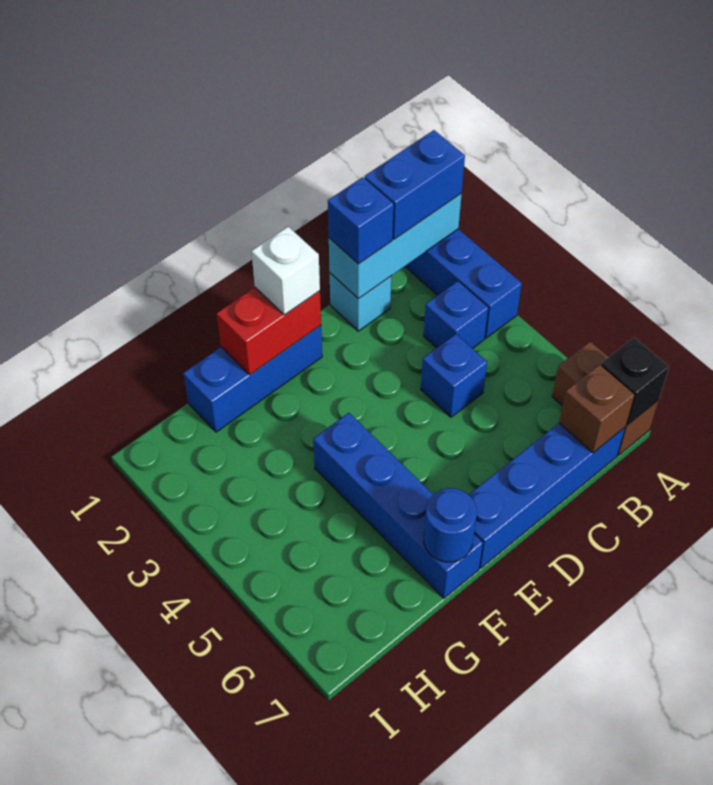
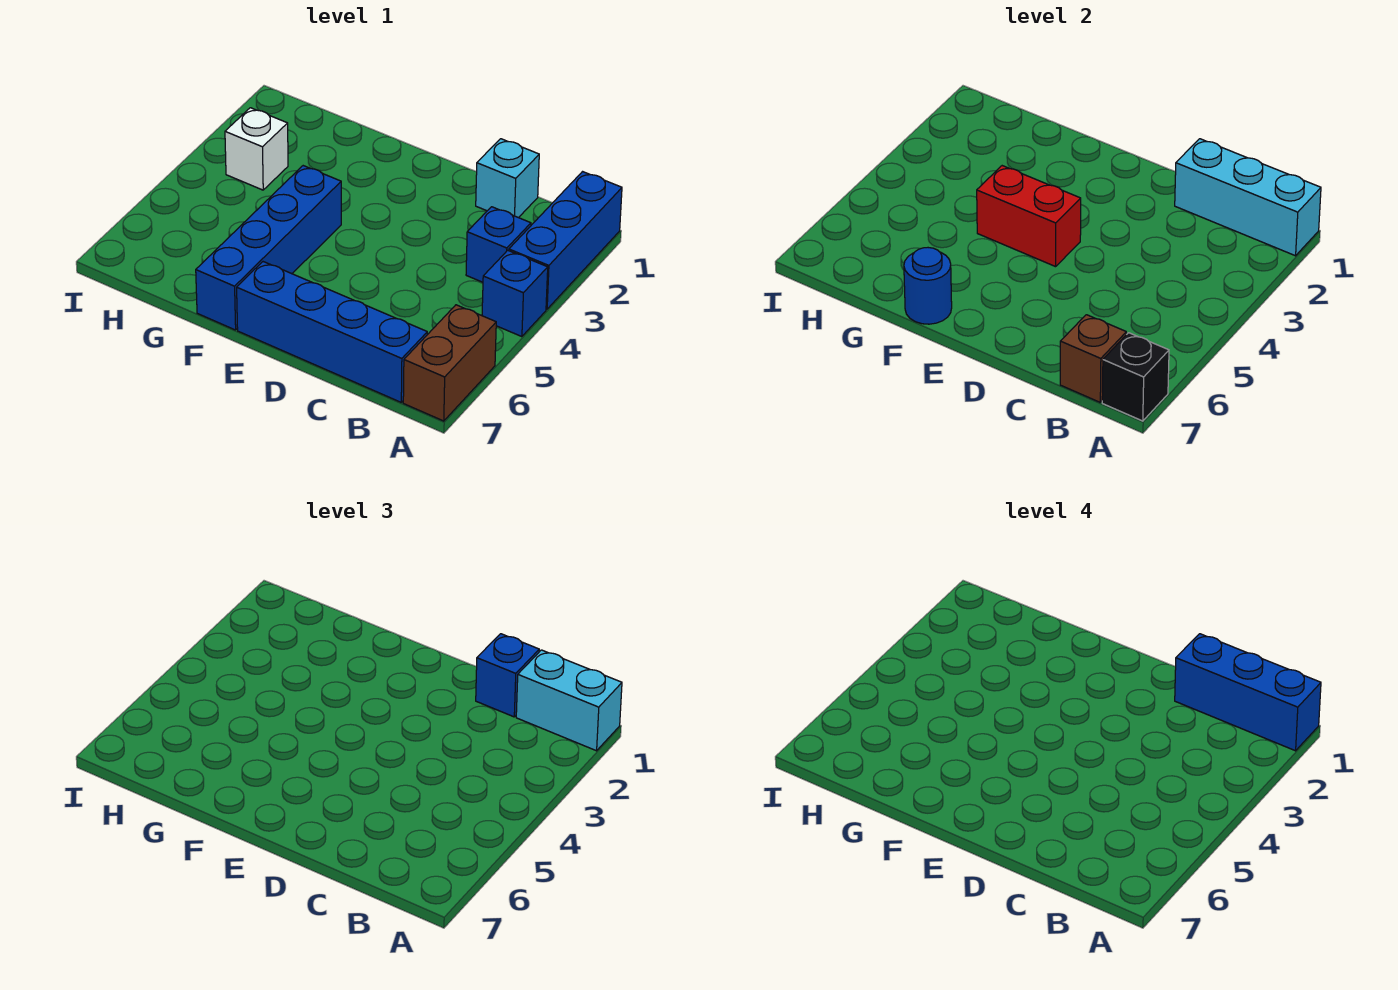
blue 1x2 brick [365,130,465,239] -> cyan 1x2 brick [516,650,622,751]
blue 1x1 brick [421,334,487,417] -> blue 1x1 brick moved to [482,250,548,337]
blue 1x3 brick [183,325,322,432] -> blue 1x3 brick moved to [1175,634,1321,751]
red 1x2 brick [217,288,321,375] -> red 1x2 brick moved to [977,166,1081,267]
white 1x1 brick [251,227,320,315] -> white 1x1 brick moved to [225,108,288,190]

